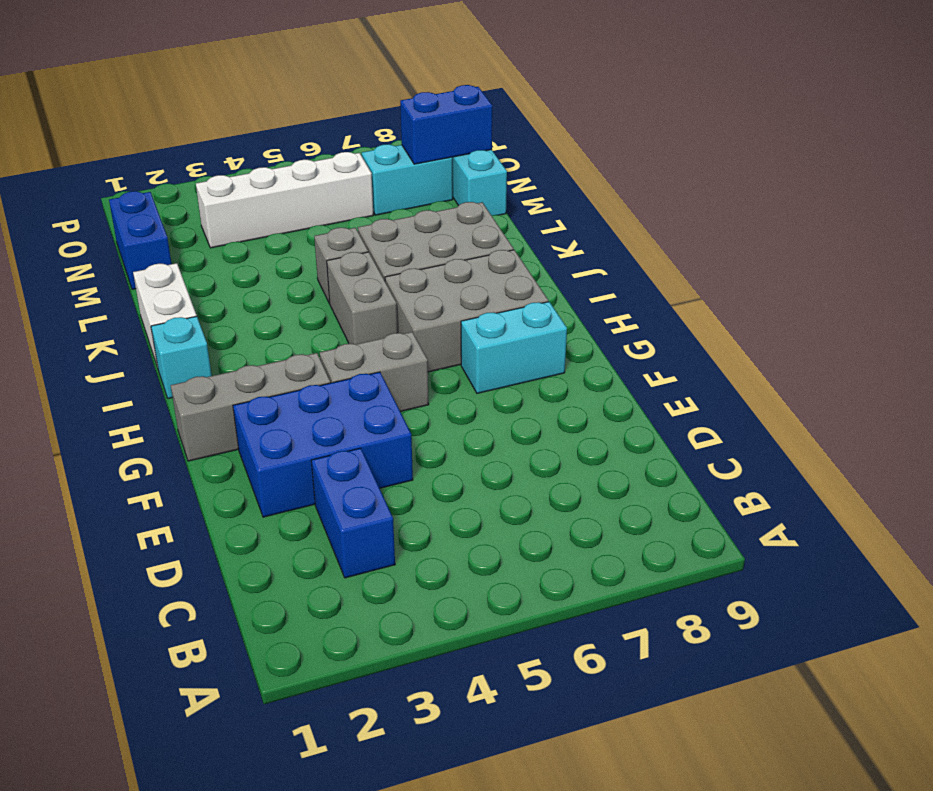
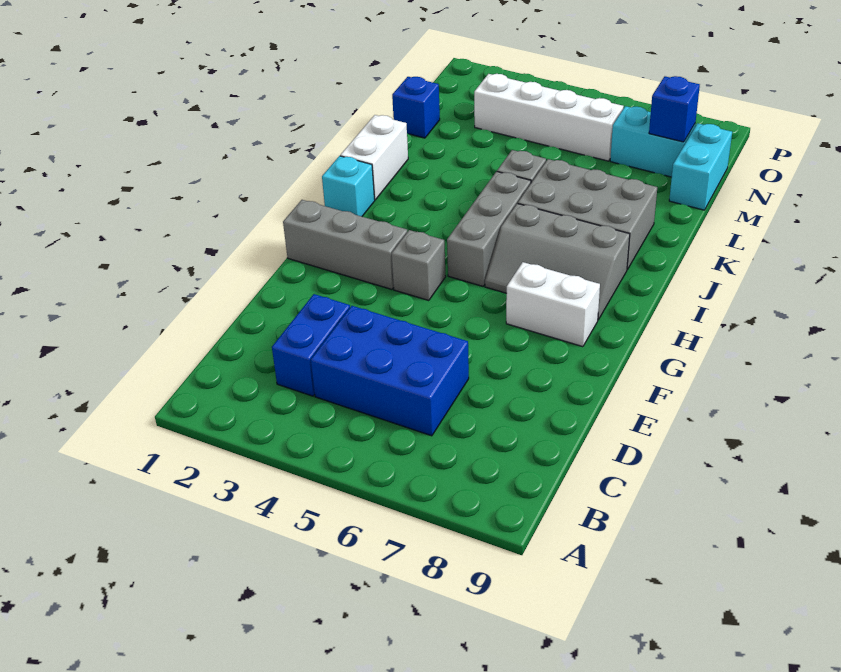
blue 2x3 brick [233,372,413,517] -> blue 2x3 brick moved to [311,306,469,436]
grey 1x2 brick [320,332,429,412] -> grey 1x1 brick [392,230,446,301]
cyan 1x2 brick [461,302,567,393] -> white 1x2 brick [506,262,600,347]
grey 2x3 brick [385,250,549,372] -> grey 2x3 slope [485,203,630,320]
grey 1x2 brick [327,252,398,344] -> grey 1x3 brick [447,171,531,286]
blue 1x2 brick [109,191,172,289] -> blue 1x1 brick [392,77,440,138]
blue 1x2 brick [400,85,492,164] -> blue 1x1 brick [649,76,700,142]

